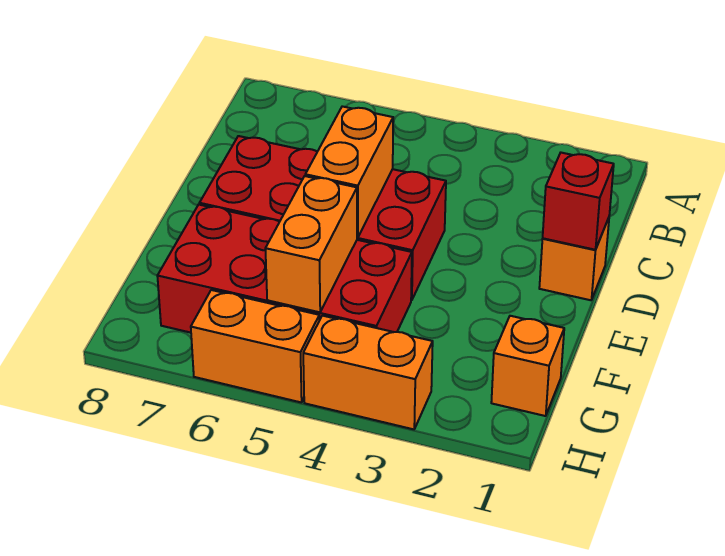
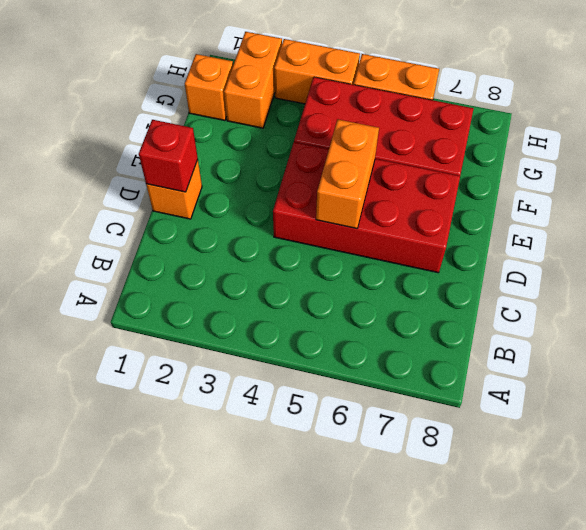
orange 1x2 brick [265,176,357,312] -> orange 1x2 brick moved to [224,32,282,128]

